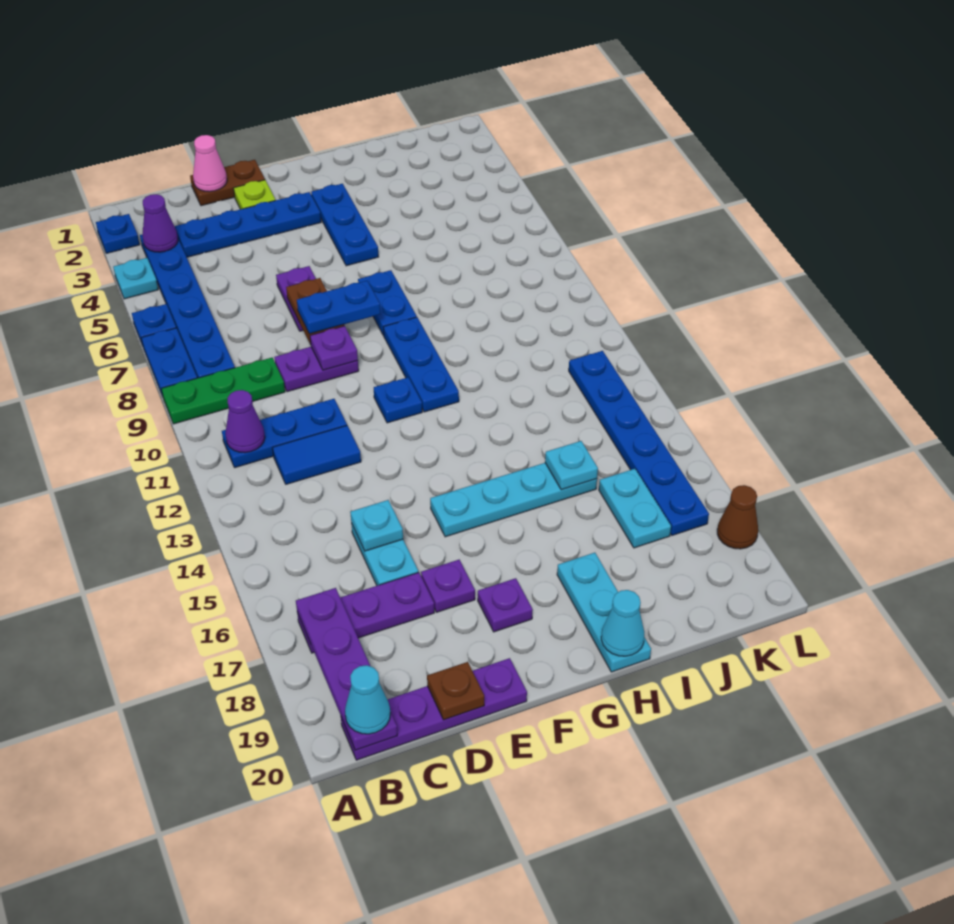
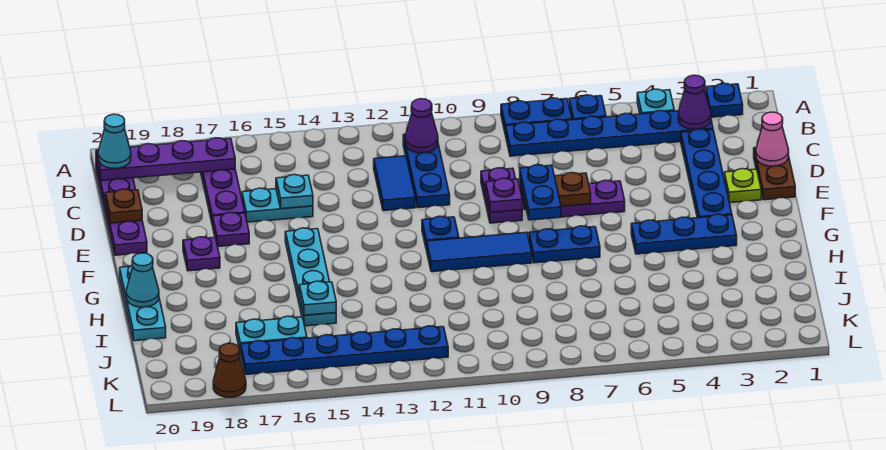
green 1x3 plate [161,358,285,424] -> none
blue 1x3 plate [384,317,459,412] -> blue 1x3 tile [427,232,532,272]
cyan 1x3 plate [557,553,651,672] -> cyan 1x3 plate turned to [120,265,166,341]

